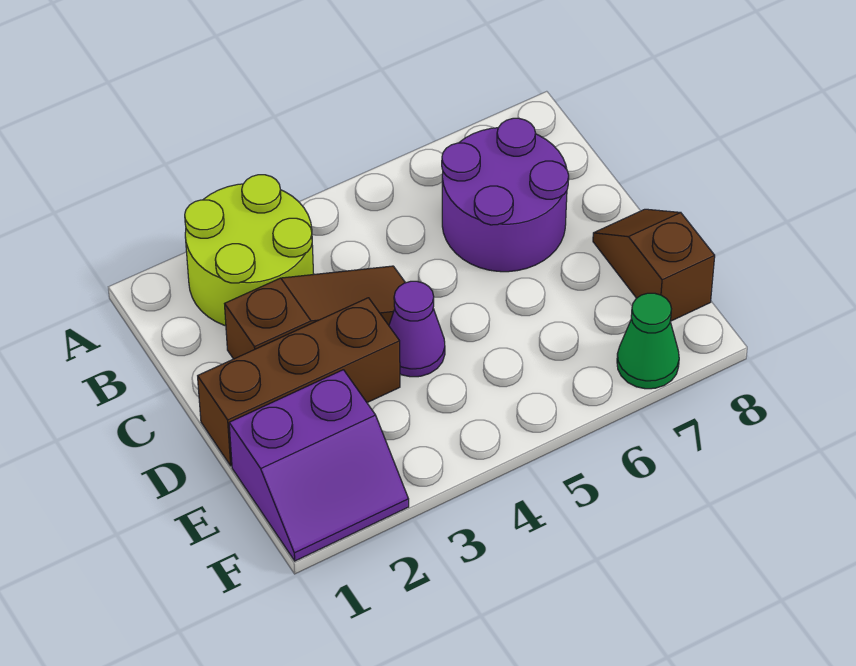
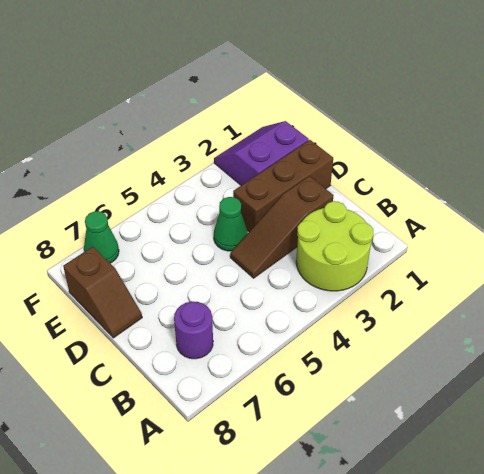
purple 2x2 round brick [442,118,569,272] -> purple 1x1 round brick [174,302,213,359]
purple 1x1 cone [389,281,445,377] -> green 1x1 cone [214,197,248,251]

